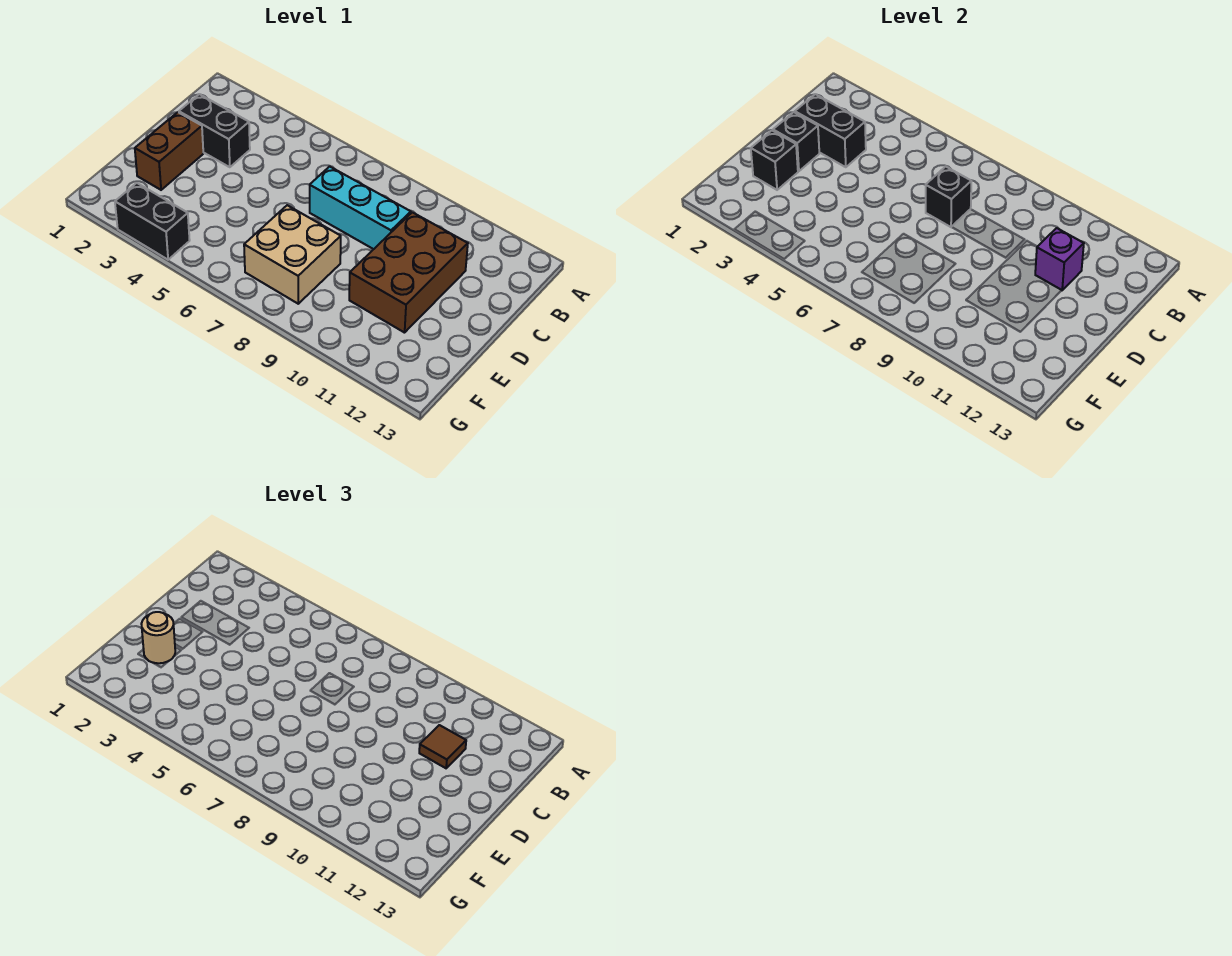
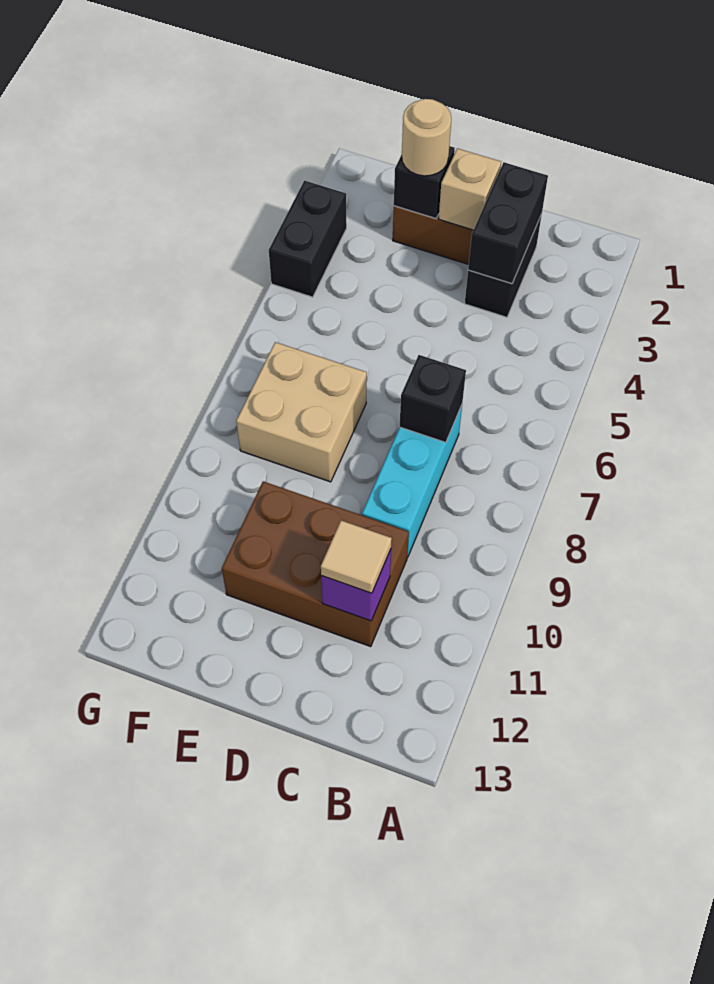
brown 1x1 tile [419,725,466,768] -> tan 1x1 tile [321,520,392,593]
black 1x1 brick [773,112,819,171] -> tan 1x1 brick [439,148,501,230]

